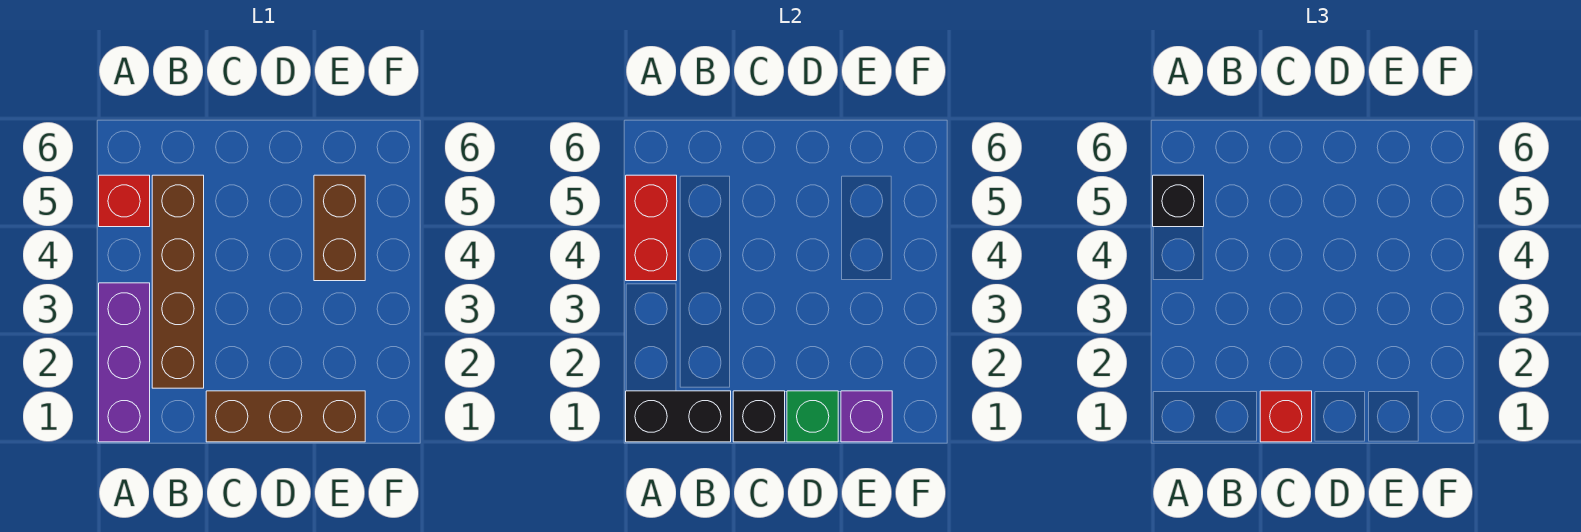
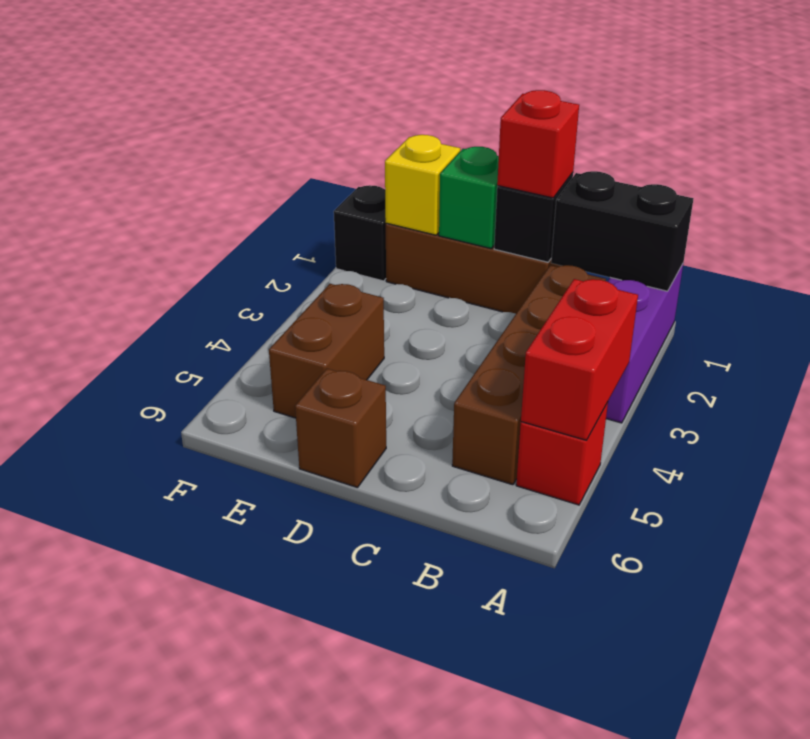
black 1x1 brick [1153,175,1204,227] -> black 1x1 brick moved to [334,185,386,281]
none -> brown 1x1 brick [295,369,386,488]
purple 1x1 brick [841,391,892,442] -> yellow 1x1 brick [385,135,460,235]

